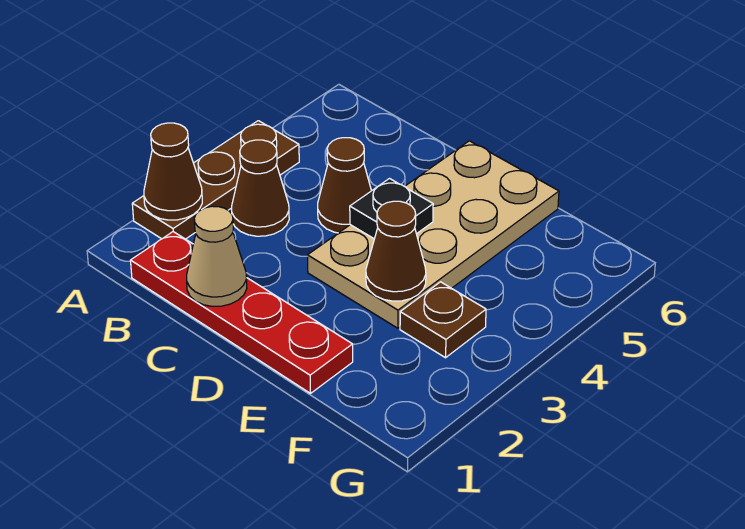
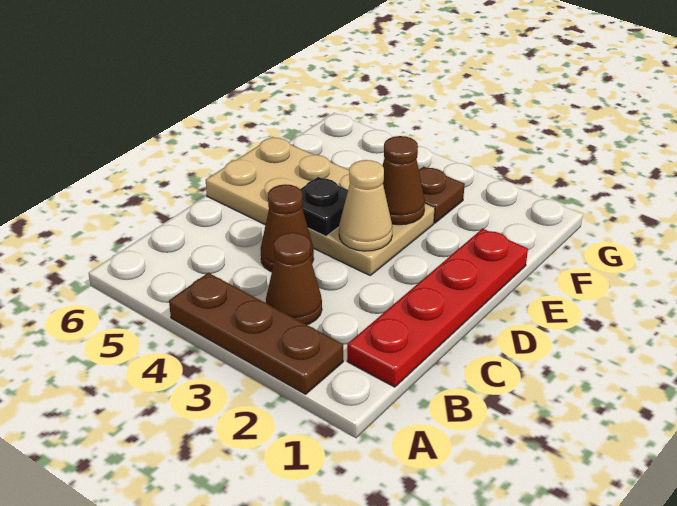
brown 1x1 cone [144,123,202,220] -> none
tan 1x1 cone [187,206,247,306] -> tan 1x1 cone moved to [339,160,393,251]

